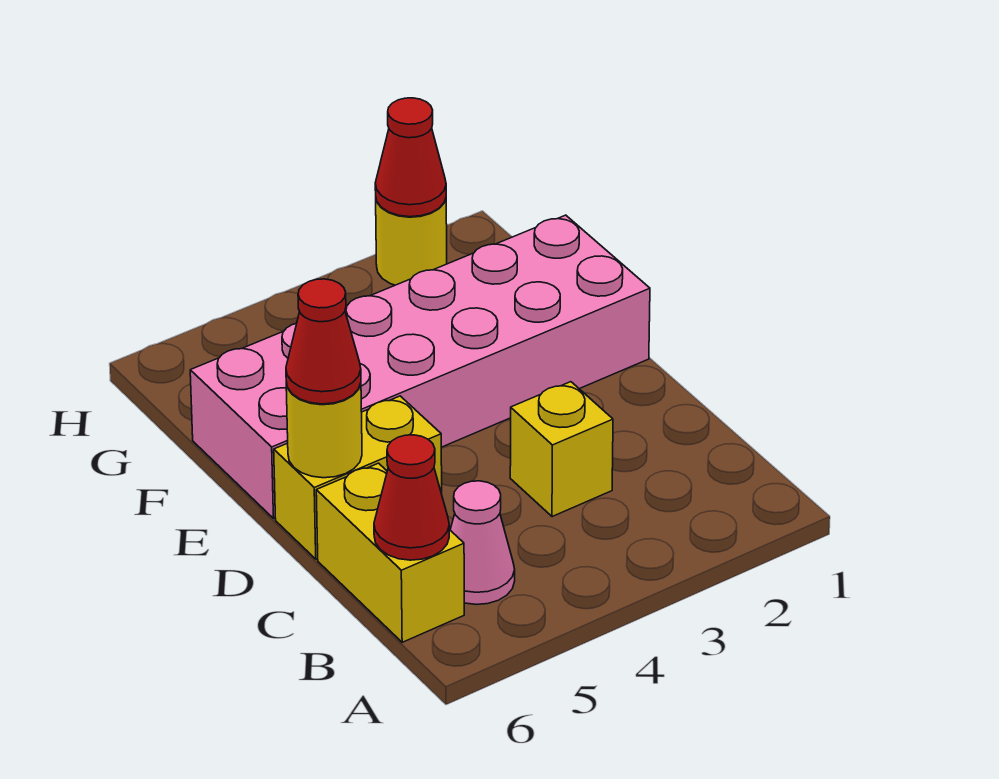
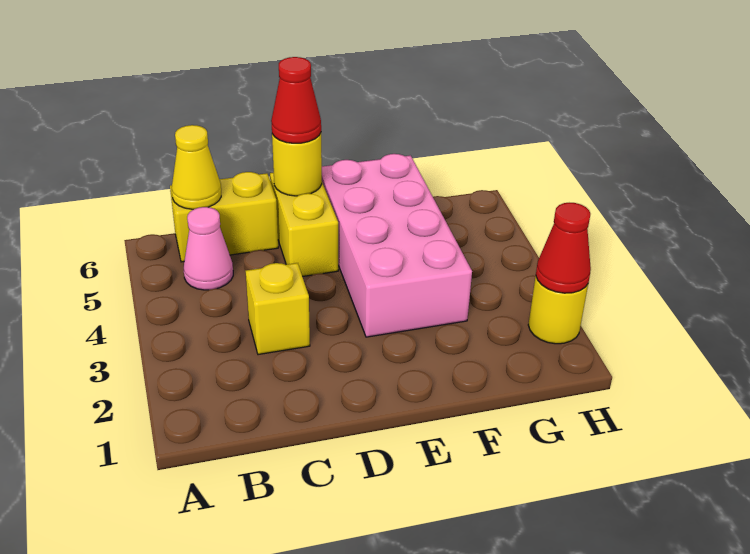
red 1x1 cone [374,435,449,560] -> yellow 1x1 cone [172,125,221,209]
pink 2x6 brick [190,215,650,518] -> pink 2x4 brick [322,154,472,337]

